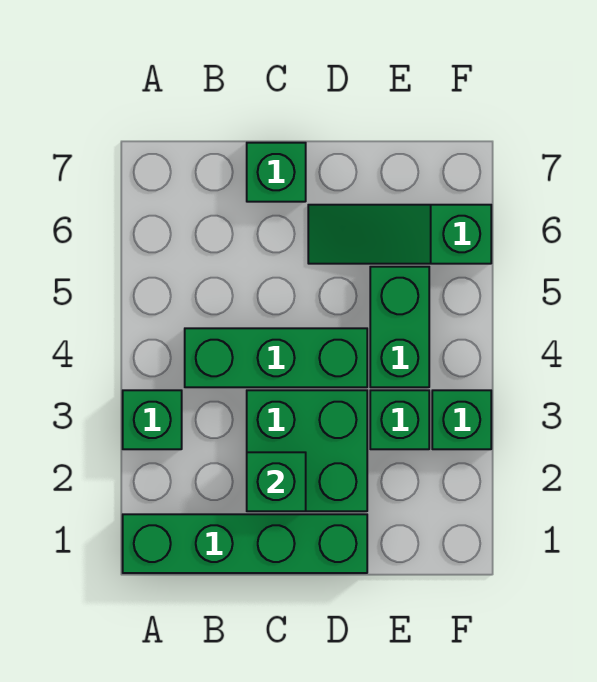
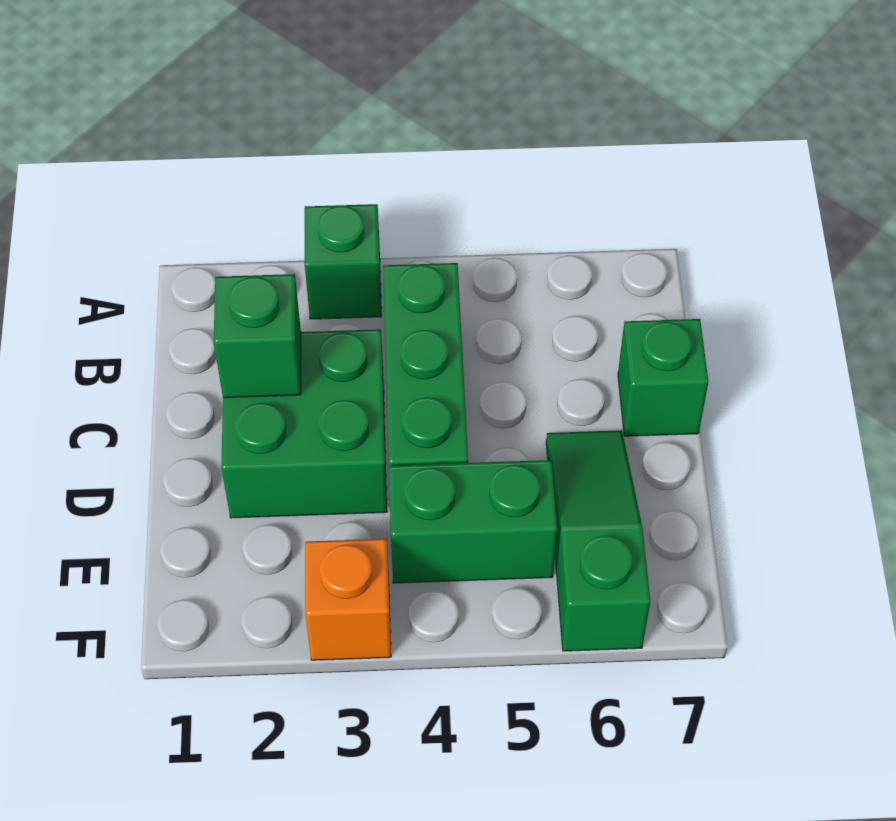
green 1x4 brick [123,514,367,573] -> none
green 1x1 brick [370,390,429,449] -> none
green 1x1 brick [432,390,491,449] -> orange 1x1 brick [305,539,391,660]

